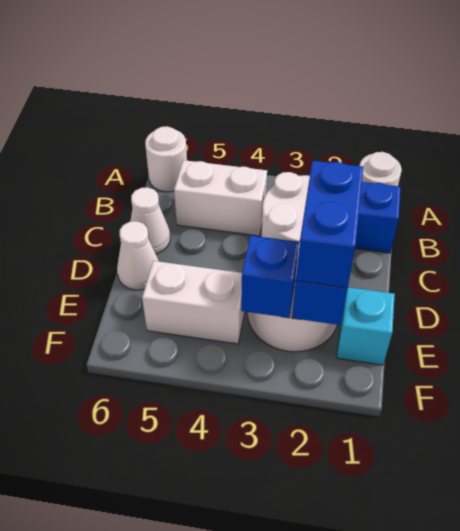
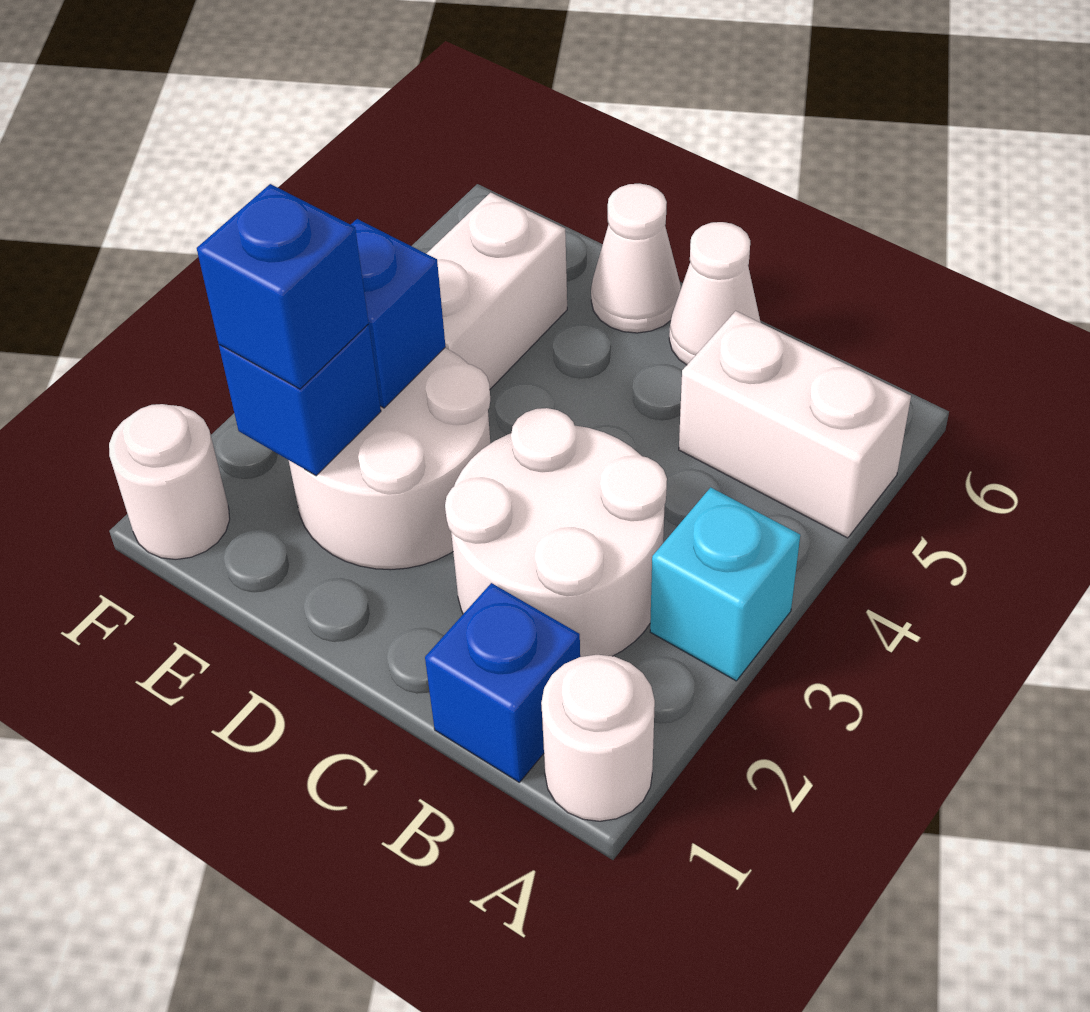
white 1x1 round brick [145,126,187,192] -> white 1x1 round brick moved to [109,404,230,559]
white 1x2 brick [174,160,267,236] -> white 1x2 brick turned to [679,311,911,538]
blue 1x2 brick [296,161,363,288] -> blue 1x1 brick [197,184,369,389]
cyan 1x1 brick [337,287,395,365] -> cyan 1x1 brick moved to [650,487,800,681]

